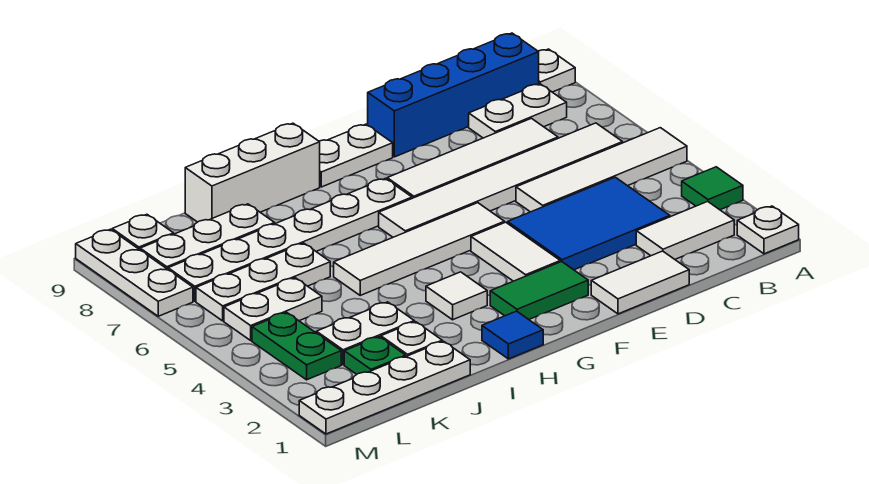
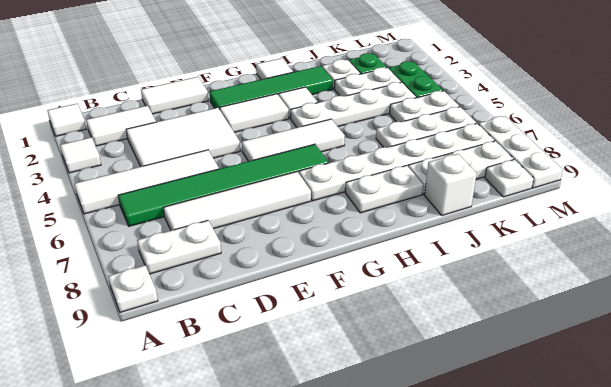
white 1x1 plate [737,206,799,254] -> white 1x1 tile [47,104,86,136]
green 1x1 tile [682,167,743,210] -> white 1x1 tile [60,137,101,173]
white 1x6 tile [379,123,623,237] -> green 1x6 tile [118,144,329,226]
blue 1x4 brick [368,33,539,157] -> none
blue 2x3 tile [508,177,670,270] -> white 2x3 tile [126,108,240,166]
green 1x2 tile [490,262,588,319] -> green 1x4 tile [210,66,333,109]
white 1x2 tile [471,222,560,281] -> white 1x2 tile turned to [220,94,289,132]
white 1x4 tile [334,203,504,295] -> white 1x3 tile [242,119,345,161]
white 1x2 plate [319,124,393,187] -> white 1x2 plate moved to [345,165,423,213]
blue 1x1 tile [482,311,543,359] -> white 1x1 tile [256,58,293,79]
white 1x3 brick [185,123,320,222] -> white 1x1 brick [425,154,477,216]
white 1x4 plate [299,341,470,434] -> white 1x4 plate moved to [291,82,416,127]

